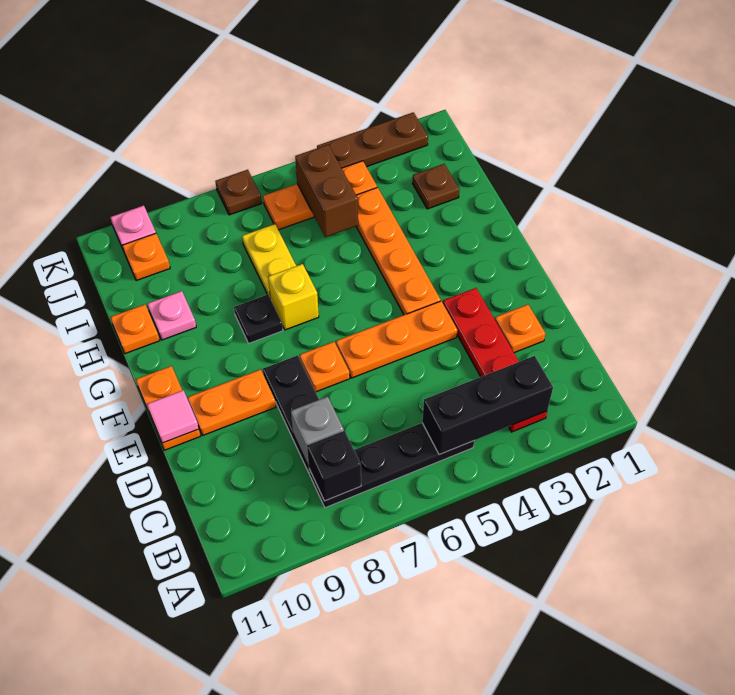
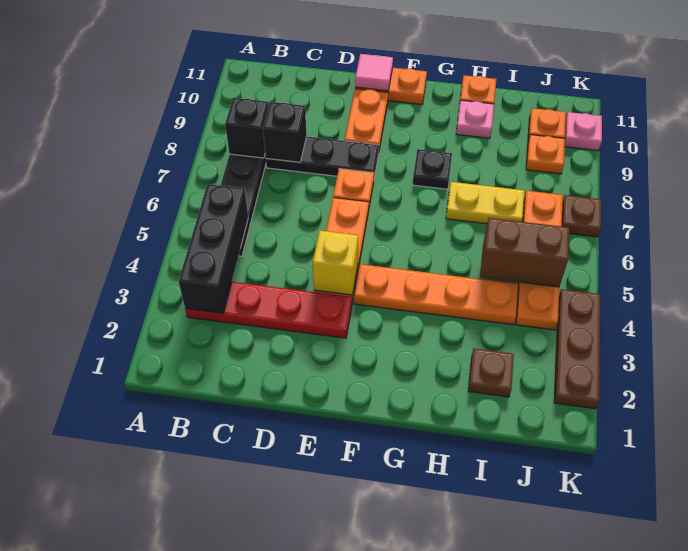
grey 1x1 brick [291,396,344,466] -> black 1x1 brick [263,102,307,162]
orange 1x1 plate [495,305,545,353] -> orange 1x1 plate moved to [526,135,565,174]
yellow 1x1 brick [268,264,319,330] -> yellow 1x1 brick moved to [313,231,358,295]
orange 1x3 plate [263,161,377,230] -> orange 1x4 plate [516,191,563,330]

